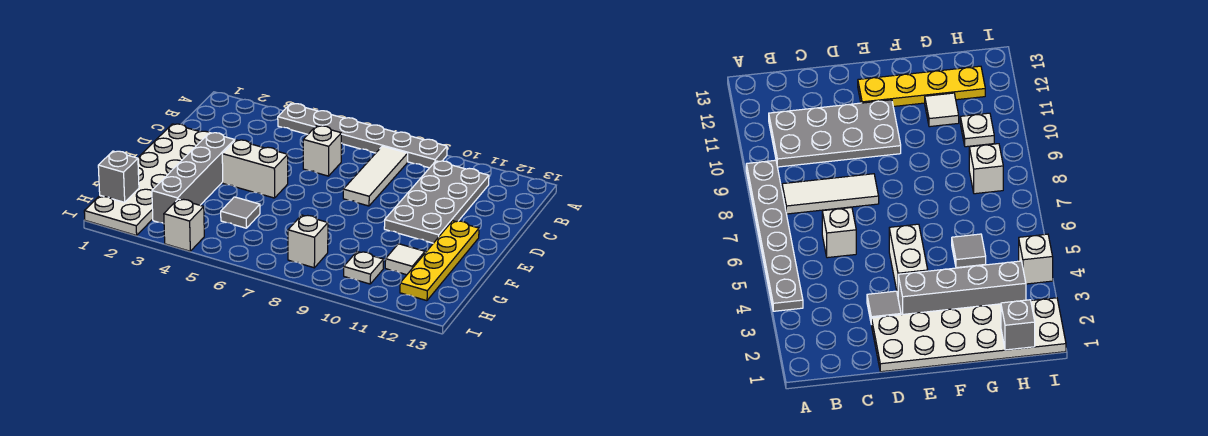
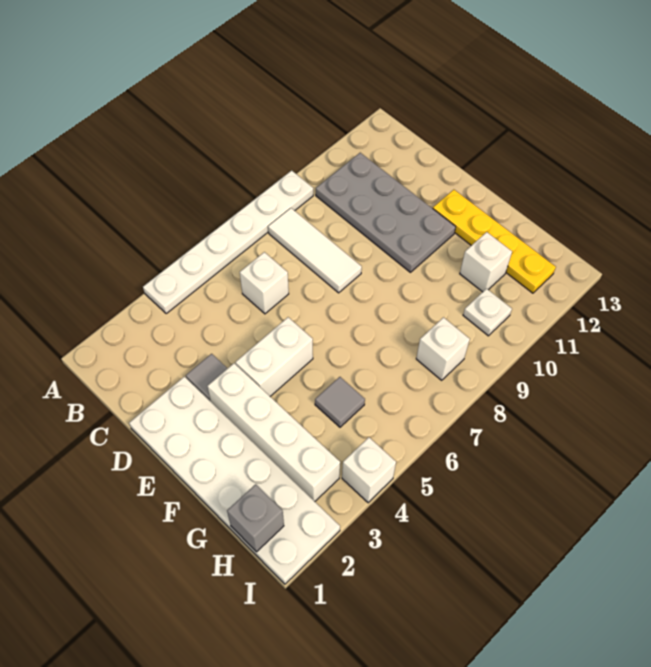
grey 1x6 plate [278,104,447,168] -> white 1x6 plate [143,171,313,314]
grey 1x4 brick [152,133,235,224] -> white 1x4 brick [207,363,340,501]
white 1x1 tile [385,244,425,275] -> white 1x1 brick [460,232,512,292]

